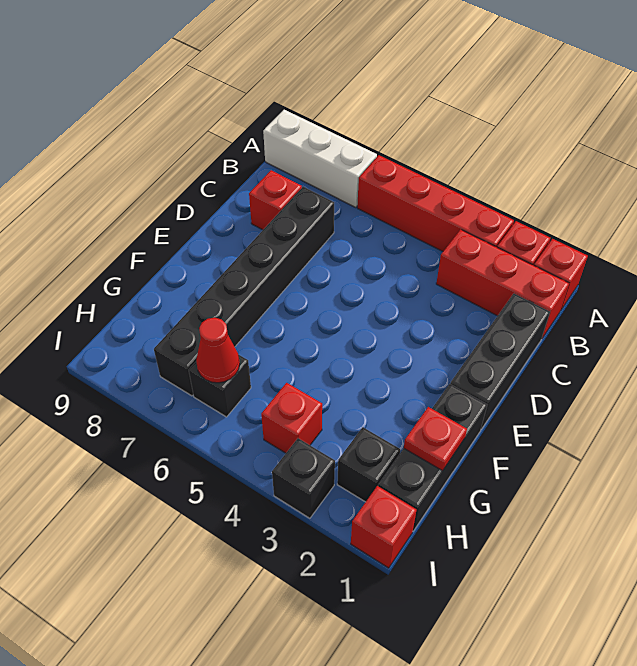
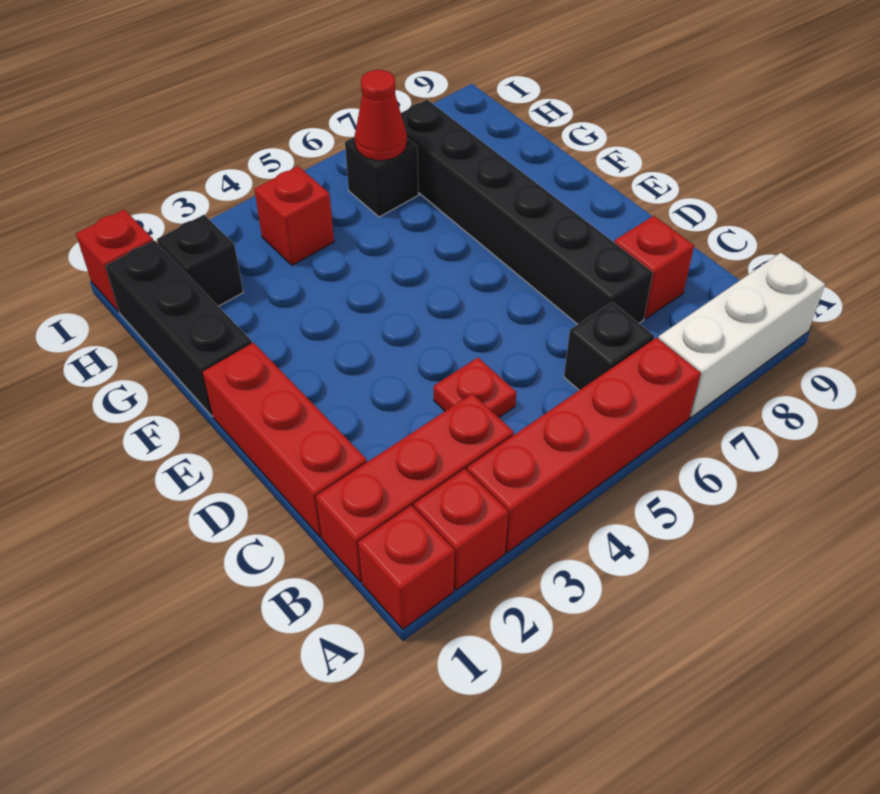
black 1x3 brick [450,294,550,429] -> red 1x3 brick [203,342,367,537]
red 1x1 plate [404,407,467,471] -> red 1x1 plate moved to [434,358,516,418]
black 1x1 brick [272,438,335,518] -> black 1x1 brick moved to [564,302,654,390]

